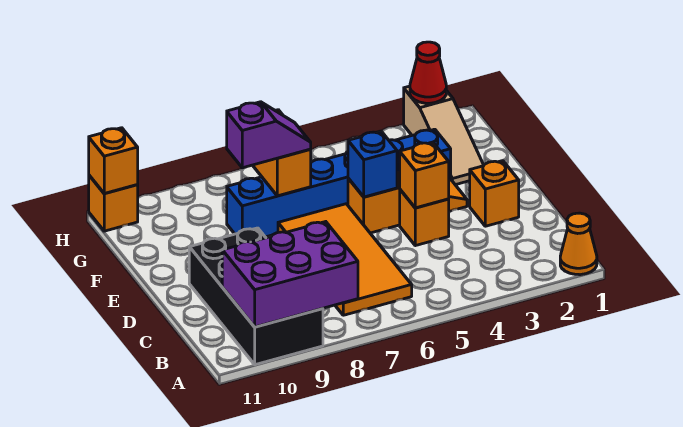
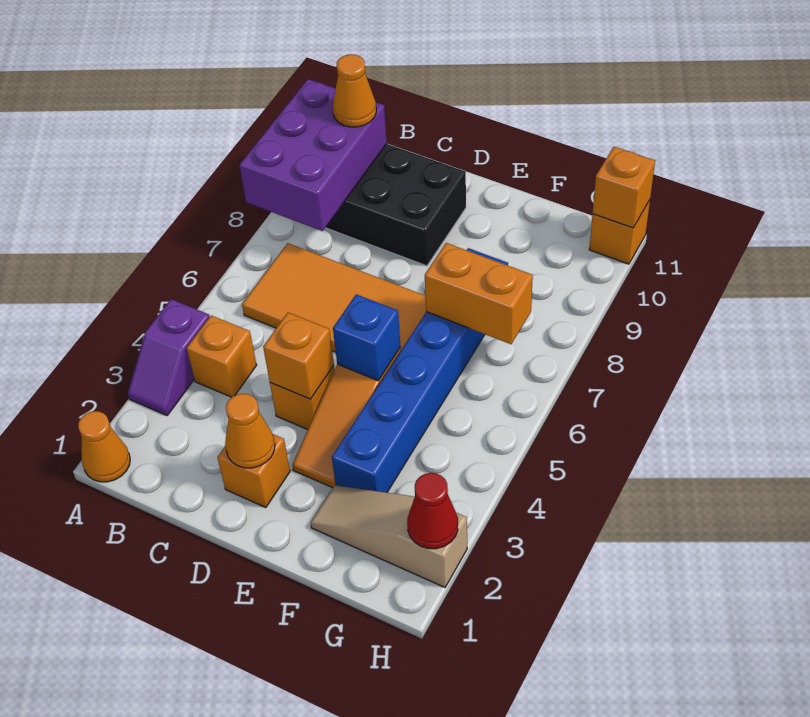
none -> orange 1x1 brick [187,315,256,397]
none -> orange 1x1 cone [333,54,376,127]
none -> orange 1x1 cone [225,394,275,468]
purple 1x2 slope [227,102,311,168] -> purple 1x2 slope moved to [128,299,210,416]

